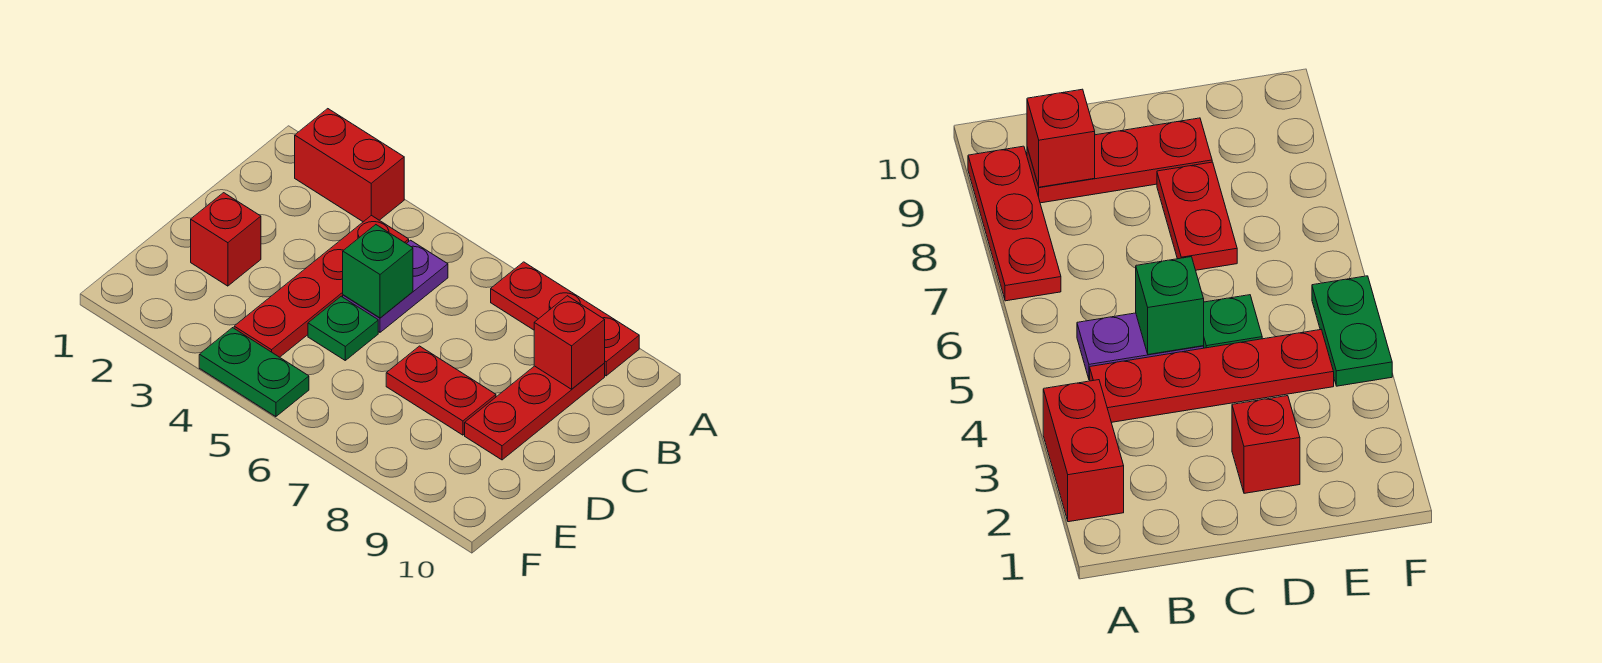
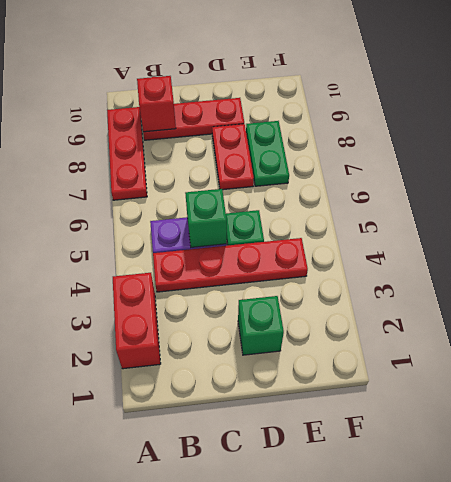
red 1x1 brick [191,193,261,286] -> green 1x1 brick [238,296,284,355]
green 1x2 plate [199,328,309,417] -> green 1x2 plate moved to [246,121,289,186]

